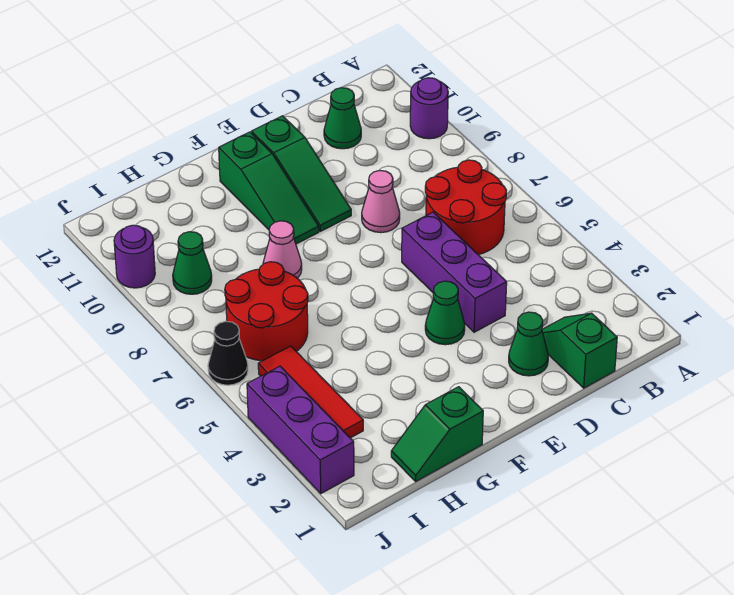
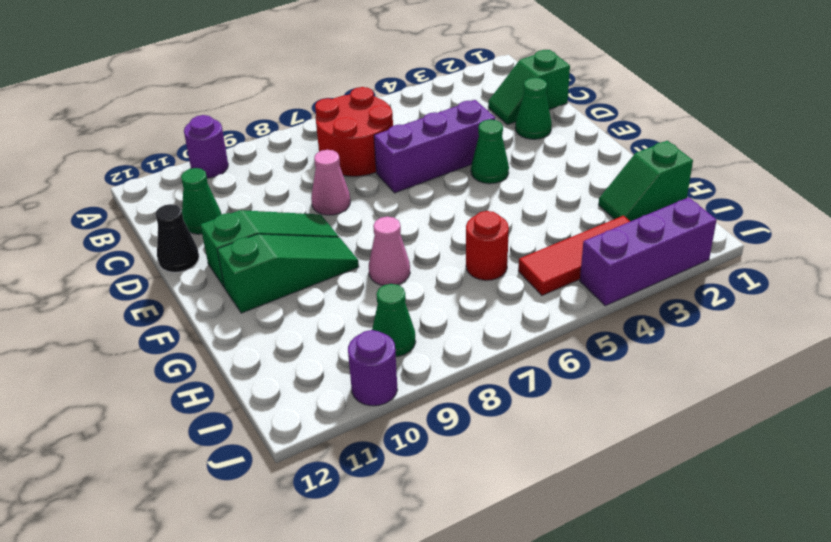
green 1x2 slope [391,387,483,481] -> green 1x2 slope turned to [599,141,693,222]
red 2x2 round brick [225,262,308,361] -> red 1x1 round brick [466,211,509,280]
black 1x1 cone [208,321,248,385] -> black 1x1 cone moved to [156,204,199,272]

